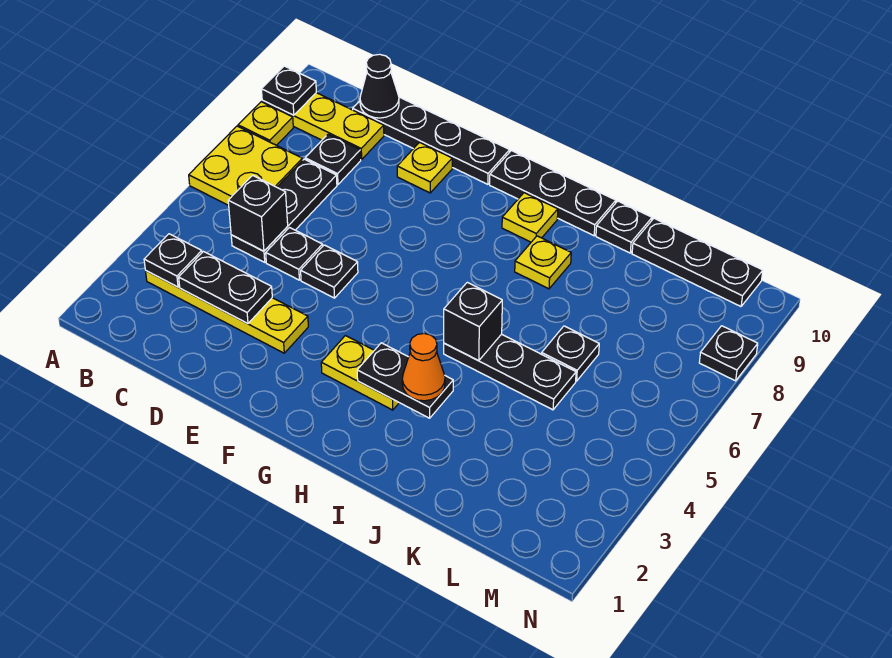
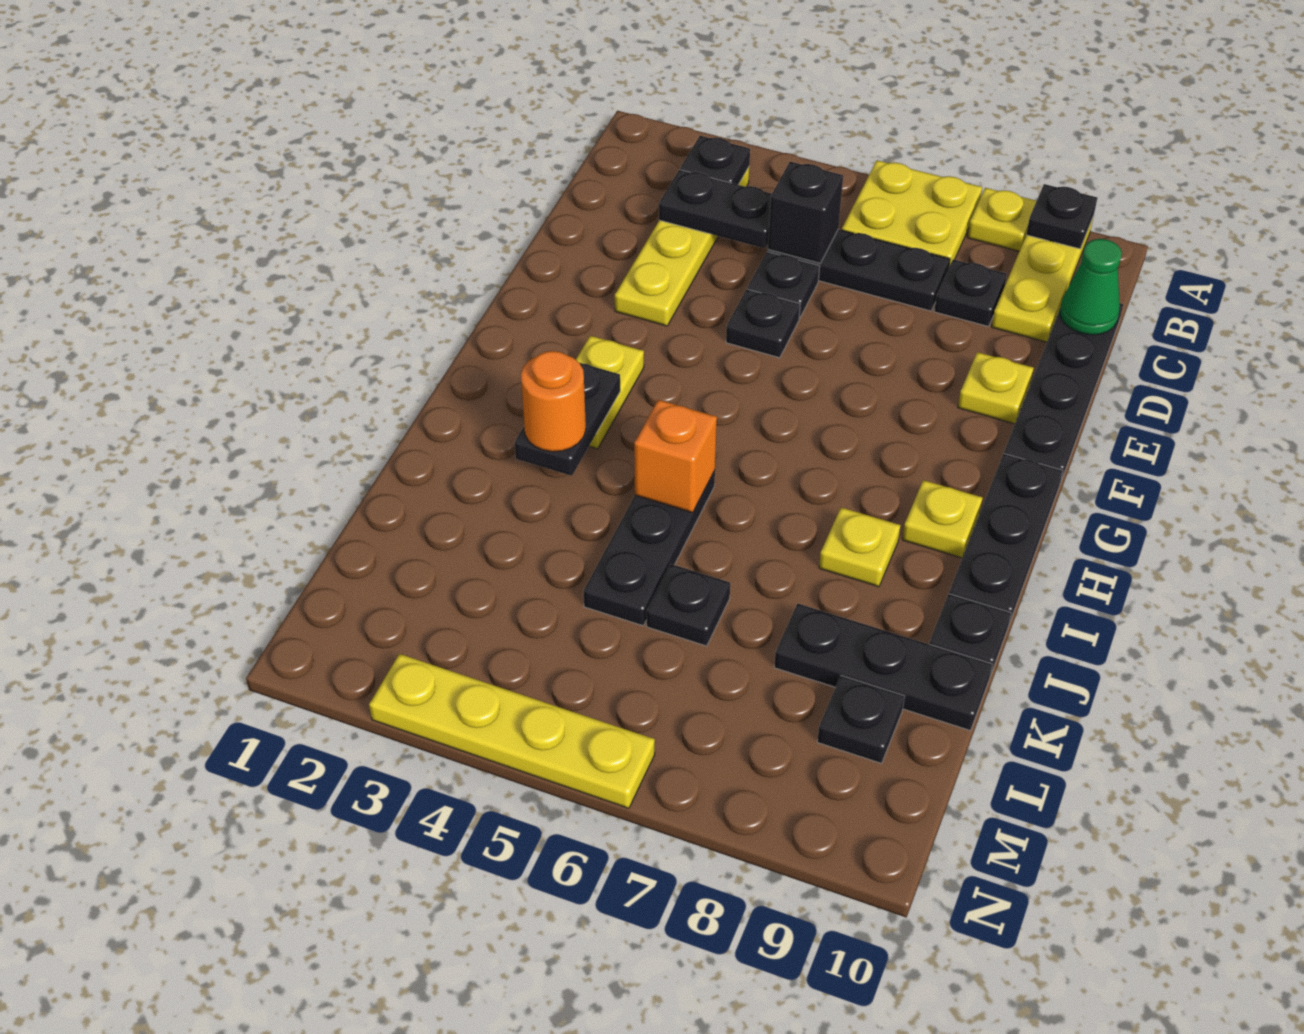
black 1x2 plate [179,252,272,324] -> black 1x2 plate turned to [659,170,772,248]
black 1x1 cone [360,54,399,118] -> green 1x1 cone [1060,239,1122,335]
orange 1x1 cone [402,333,445,401] -> orange 1x1 round brick [521,351,586,452]
black 1x1 brick [444,282,502,361] -> orange 1x1 brick [634,400,717,513]
black 1x3 plate [632,218,763,306] -> black 1x3 plate turned to [774,604,992,731]
none -> yellow 1x4 plate [369,654,655,808]
black 1x1 plate [699,326,758,381] -> black 1x1 plate moved to [817,676,905,763]

